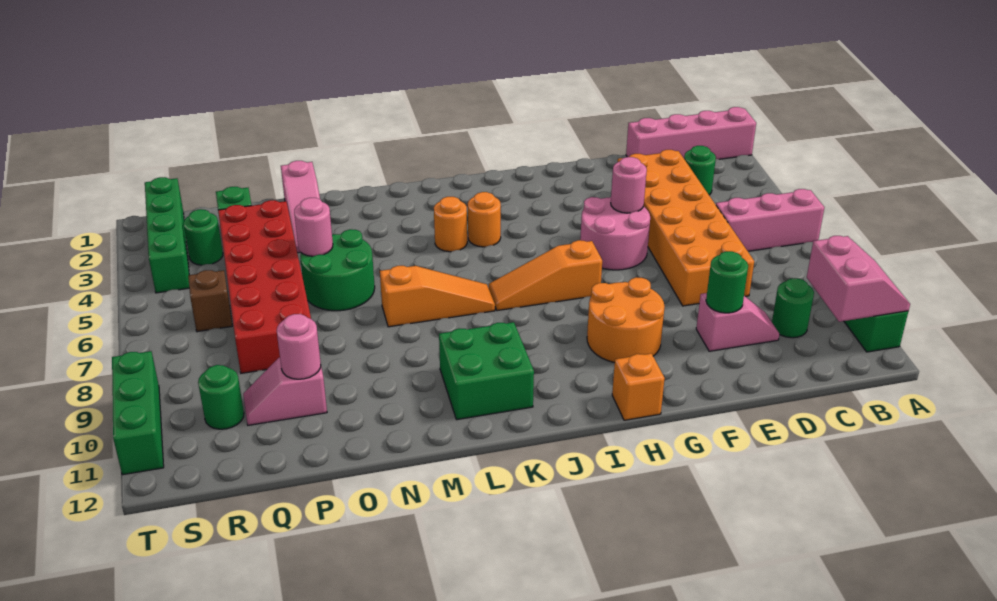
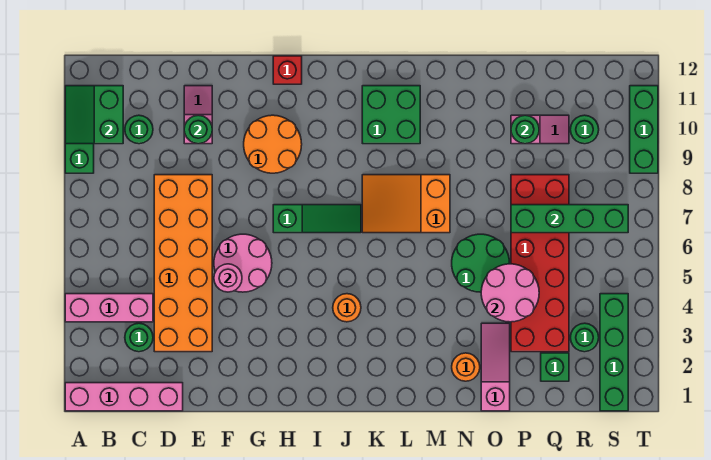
pink 1x3 brick [716,189,824,251] -> pink 1x3 brick moved to [65,294,153,322]
pink 2x2 slope [807,236,910,322] -> green 2x2 slope [65,86,123,144]
pink 1x2 slope [696,293,780,351] -> pink 1x2 slope turned to [184,86,212,144]
orange 1x3 slope [489,240,602,311] -> green 1x3 slope [273,205,361,233]
orange 1x1 brick [612,353,665,420] -> red 1x1 brick [273,56,302,84]
orange 1x1 round brick [434,197,467,252] -> orange 1x1 round brick moved to [452,353,480,381]
orange 1x3 slope [380,265,495,327] -> orange 2x3 slope [362,175,450,233]
pink 1x1 round brick [294,198,333,256] -> pink 2x2 round brick [481,264,539,322]
none -> green 1x4 brick [511,205,628,233]
pink 1x1 round brick [277,314,321,379] -> green 1x1 round brick [511,115,539,144]
brown 1x1 brick [188,270,232,332] -> none

